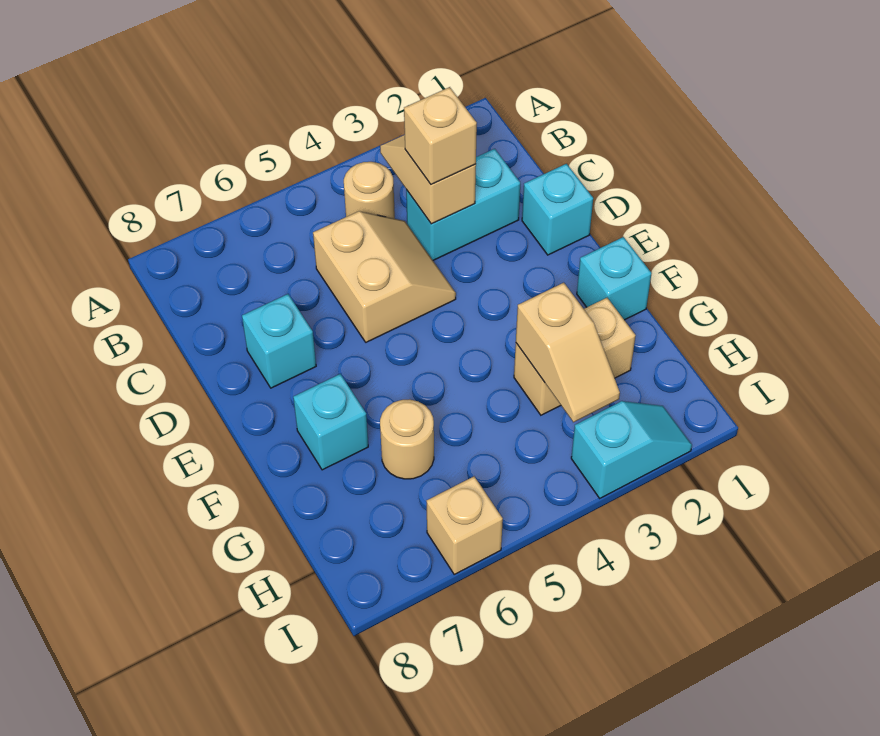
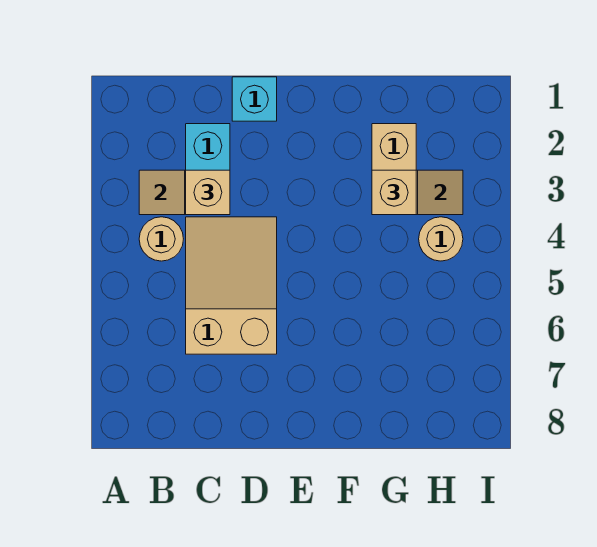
tan 2x2 slope [313,211,456,342] -> tan 2x3 slope [186,217,277,354]
cyan 1x1 brick [242,294,316,388] -> none
cyan 1x1 brick [577,237,652,320] -> none
cyan 1x1 brick [293,374,368,470] -> none
tan 1x1 round brick [380,399,434,479] -> tan 1x1 round brick moved to [419,217,463,261]
cyan 1x2 slope [571,401,692,498] -> none
tan 1x1 brick [427,476,503,574] -> tan 1x1 brick moved to [372,170,416,215]

